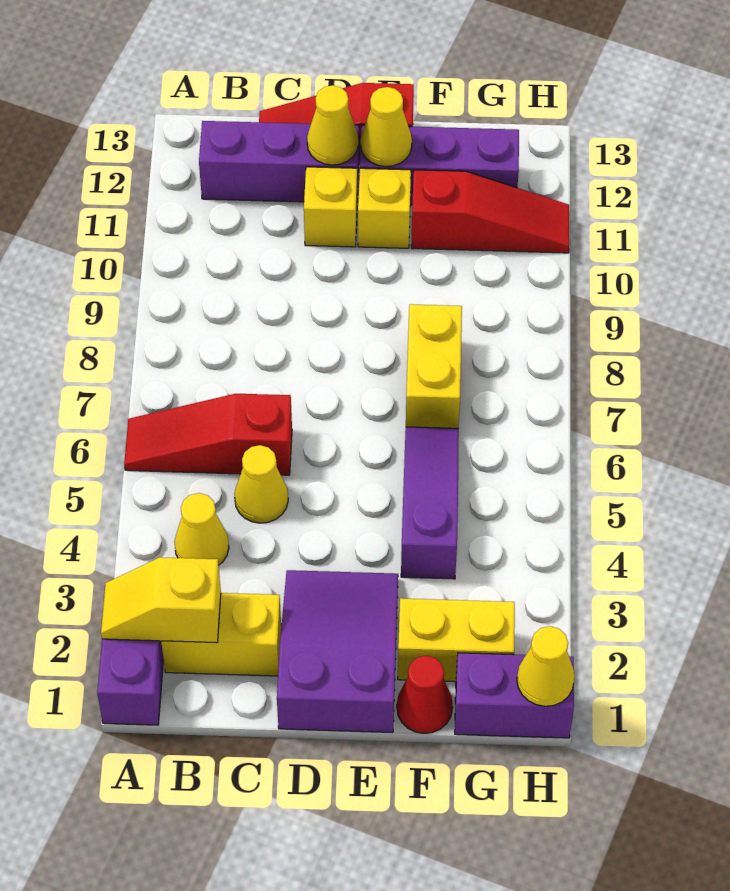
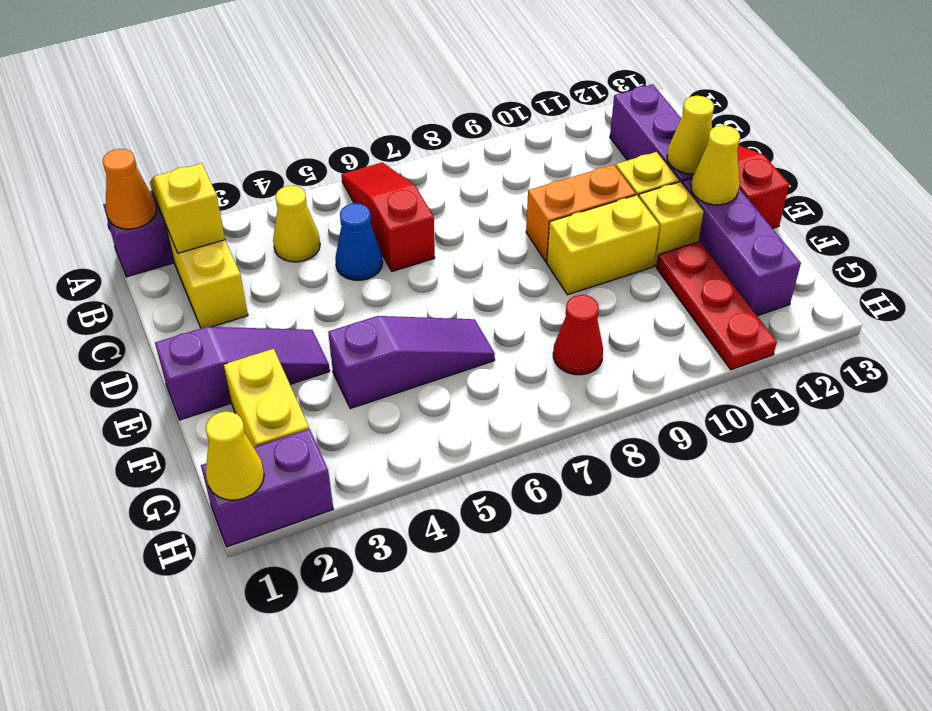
none -> orange 1x1 cone [103,149,156,229]
yellow 1x1 cone [234,445,288,523] -> blue 1x1 cone [335,203,383,280]
purple 2x3 slope [277,570,398,732] -> purple 1x3 slope [155,327,330,420]
none -> orange 1x2 brick [526,165,636,262]
red 1x1 cone [397,656,453,733] -> red 1x1 cone moved to [553,295,603,375]
yellow 1x2 brick [406,304,462,428] -> yellow 1x2 brick moved to [547,195,659,295]
red 1x3 slope [411,170,570,253] -> red 1x3 plate [656,242,777,370]
purple 1x2 brick [455,653,574,738] -> purple 1x2 brick turned to [201,429,333,547]

